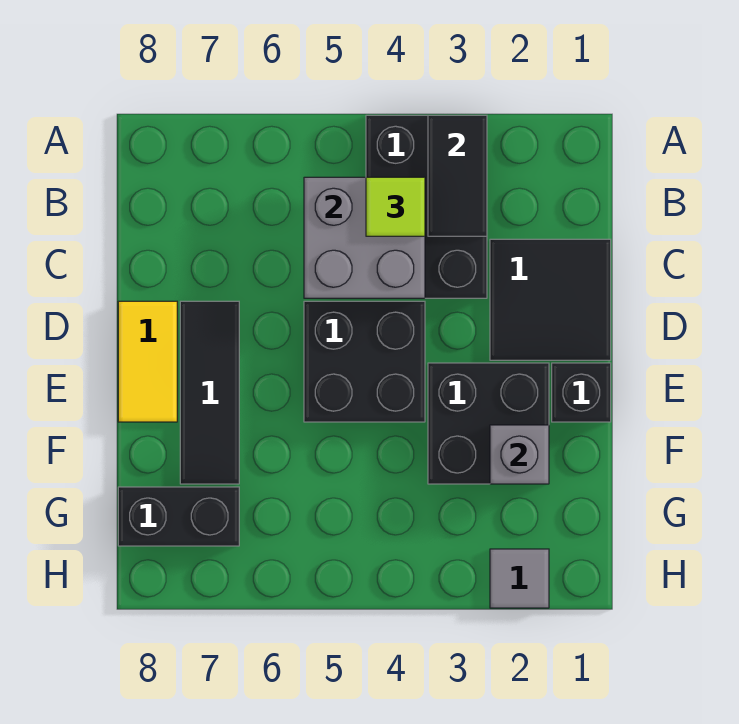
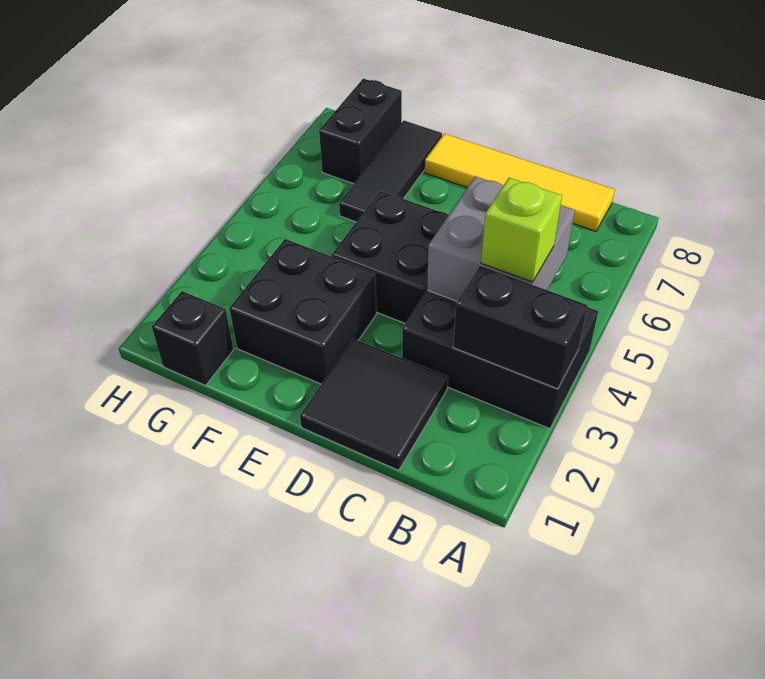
black 1x2 tile [428,115,487,236] -> black 1x2 brick [453,266,588,389]
lime 1x1 tile [366,177,425,236] -> lime 1x1 brick [481,178,562,282]
black 1x3 tile [180,301,239,484] -> black 1x3 tile turned to [339,121,442,222]
yellow 1x2 tile [118,301,177,422] -> yellow 1x4 tile [425,134,615,231]
black 1x1 brick [552,363,611,422] -> black 1x1 brick moved to [152,291,234,385]
grey 1x1 brick [490,425,549,484] -> none
grey 1x1 tile [490,549,549,608] -> none

